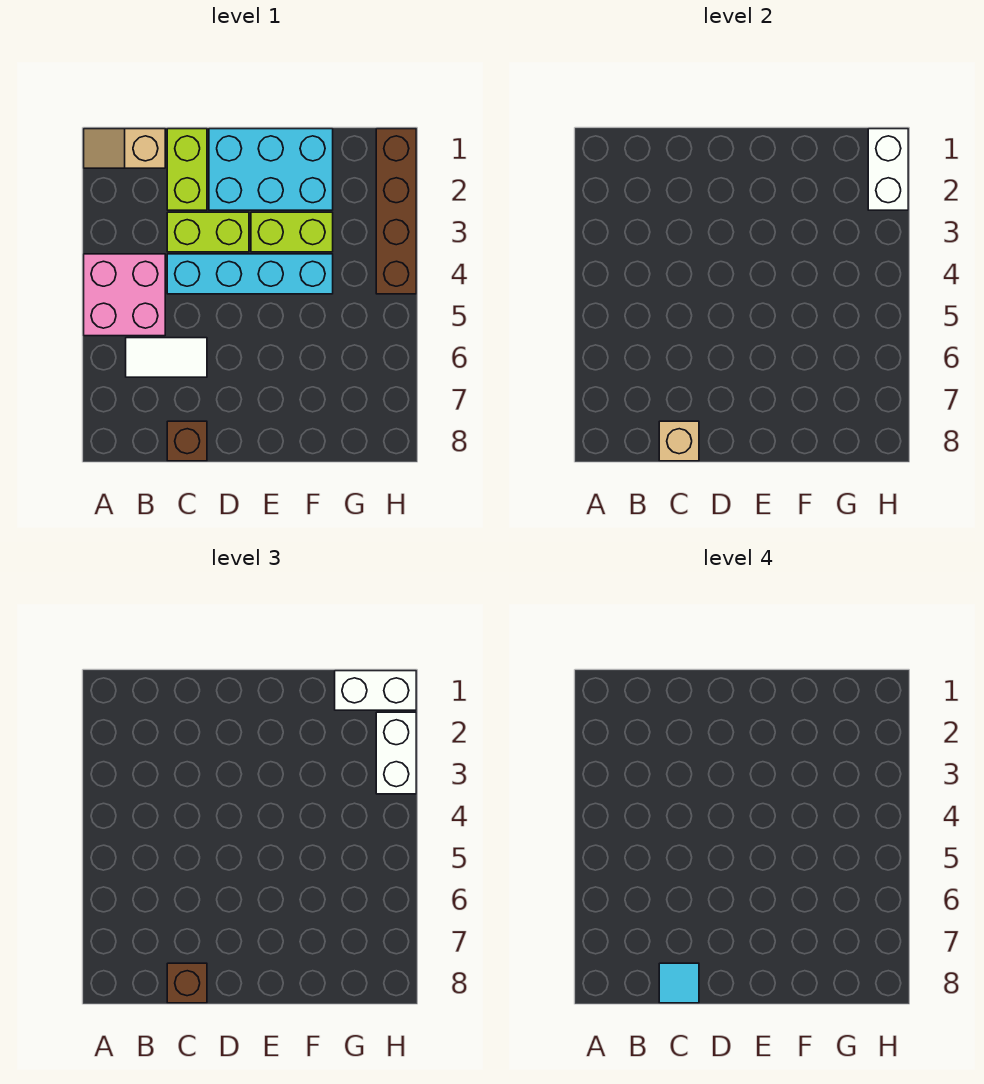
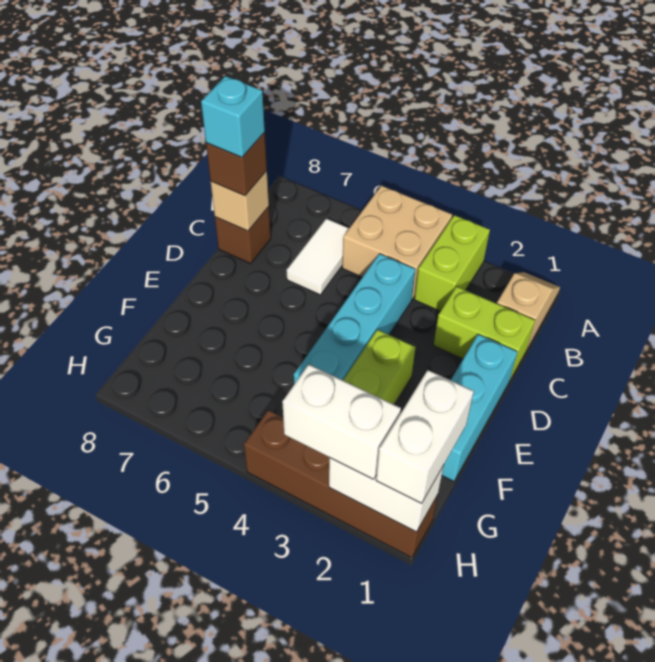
pink 2x2 brick [84,254,165,336] -> tan 2x2 brick [342,186,452,299]
lime 1x2 brick [167,212,249,252] -> lime 1x2 brick moved to [415,215,490,311]
cyan 1x1 tile [659,963,699,1003] -> cyan 1x1 brick [201,76,265,157]
cyan 2x3 brick [209,129,333,210] -> cyan 1x3 brick [442,334,517,481]

